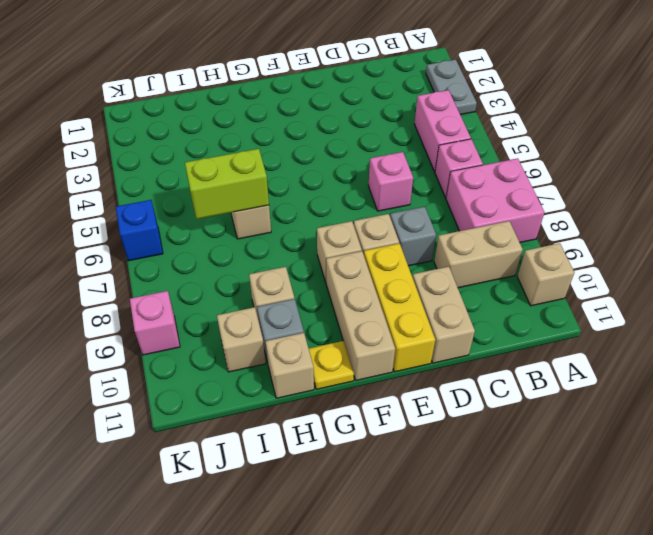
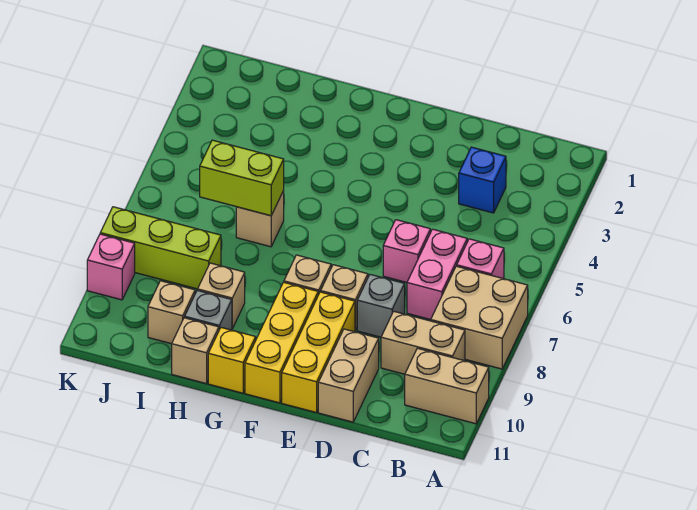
grey 1x2 plate [426,60,477,115] -> none
pink 2x2 brick [446,158,544,242] -> tan 2x2 brick [431,266,528,369]
tan 1x1 brick [517,243,574,306] -> tan 1x2 brick [405,348,489,424]
pink 1x2 brick [415,90,471,172] -> pink 1x2 brick moved to [407,229,467,320]
tan 1x3 brick [326,251,395,380] -> yellow 1x3 brick [245,282,318,403]
yellow 1x1 plate [309,341,354,389] -> yellow 1x1 brick [208,328,256,393]
none -> lime 1x3 brick [100,207,221,289]
blue 1x1 brick [116,200,163,261] -> blue 1x1 brick moved to [459,147,506,213]

